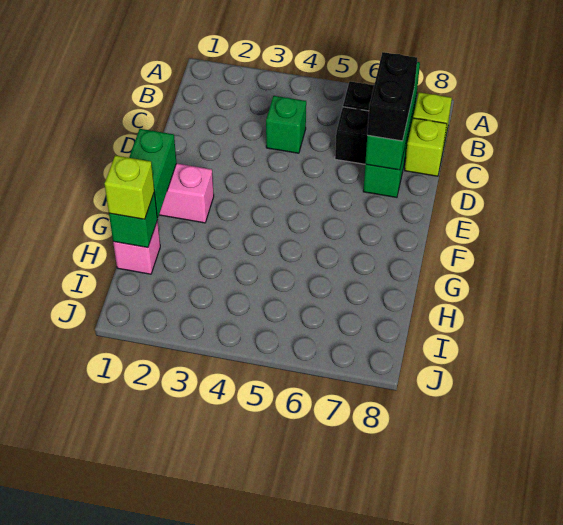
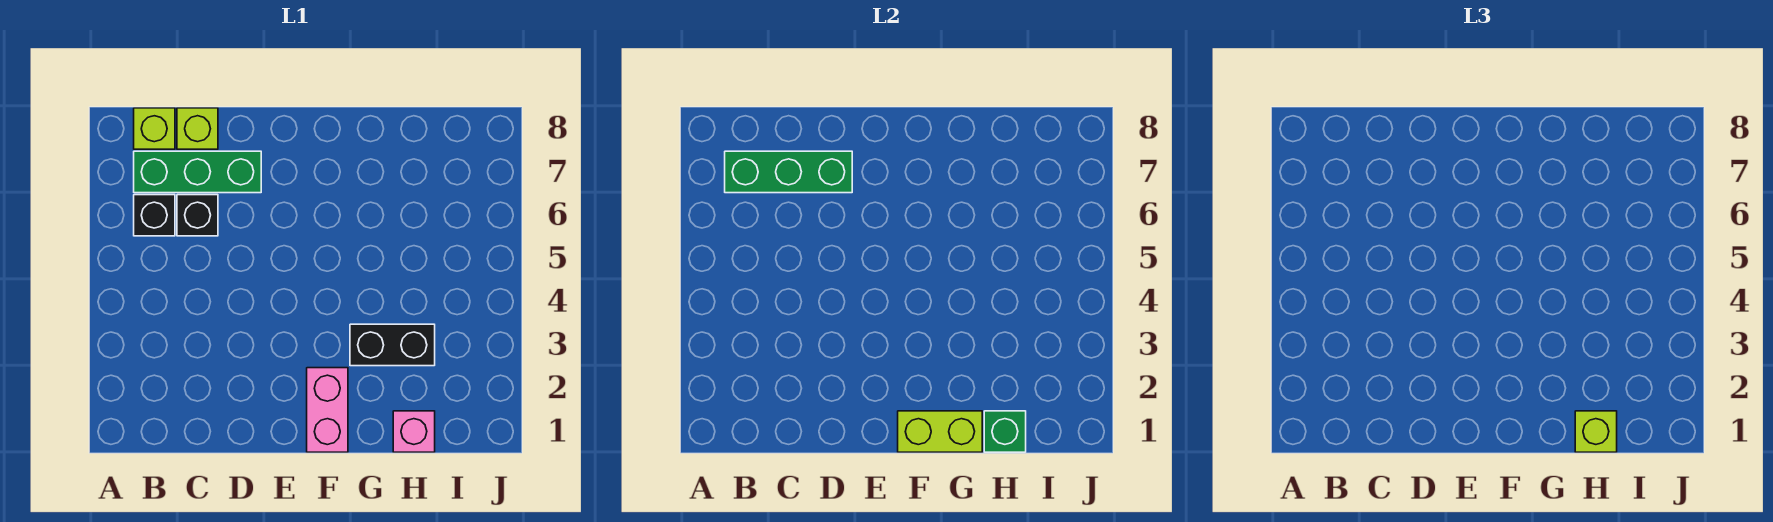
green 1x1 brick [266,96,306,153] -> none
black 1x2 brick [367,52,417,141] -> black 1x2 brick moved to [350,324,435,366]
green 1x2 brick [129,129,176,218] -> lime 1x2 brick [898,411,982,452]

